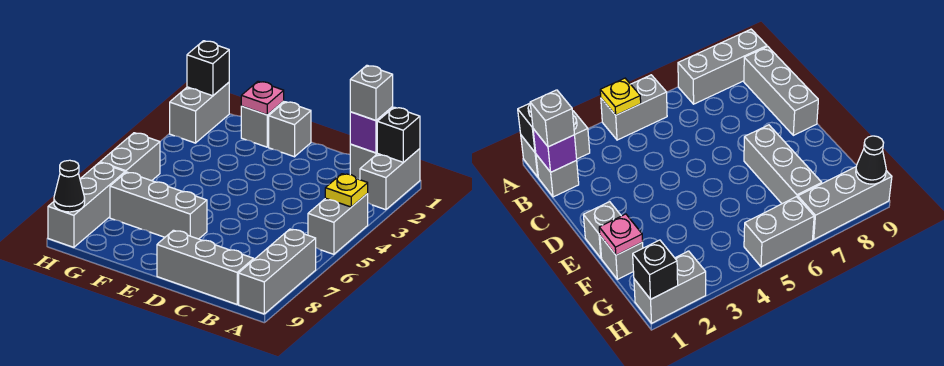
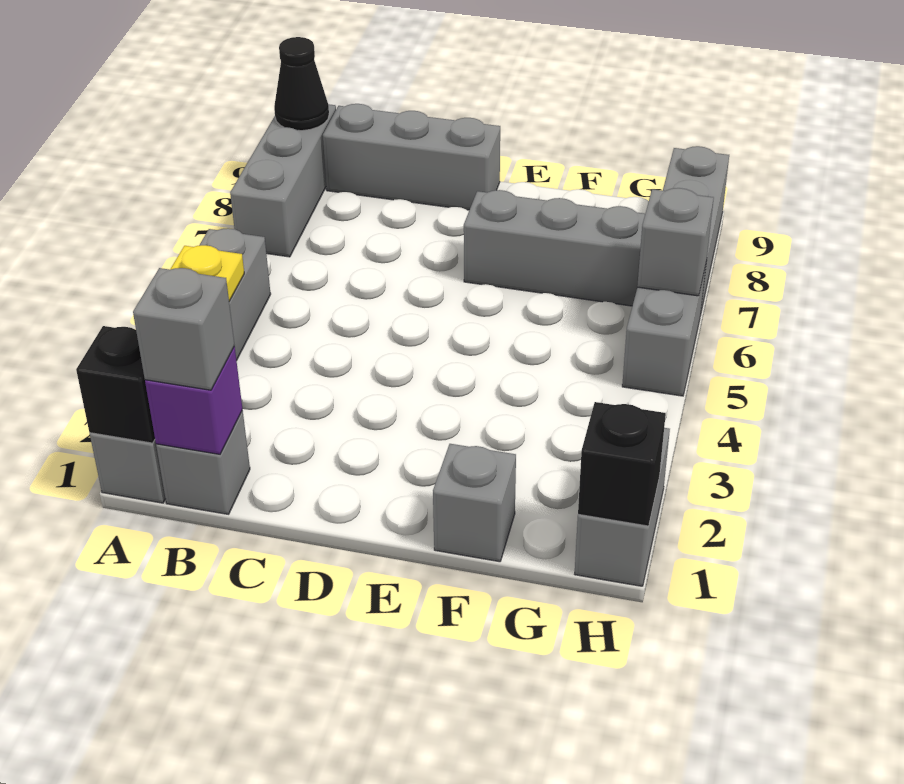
grey 1x1 brick [269,102,311,157] -> grey 1x1 brick moved to [637,188,714,296]
pink 1x1 plate [241,81,284,115] -> none
black 1x1 cone [54,160,85,212] -> black 1x1 cone moved to [274,37,329,131]

